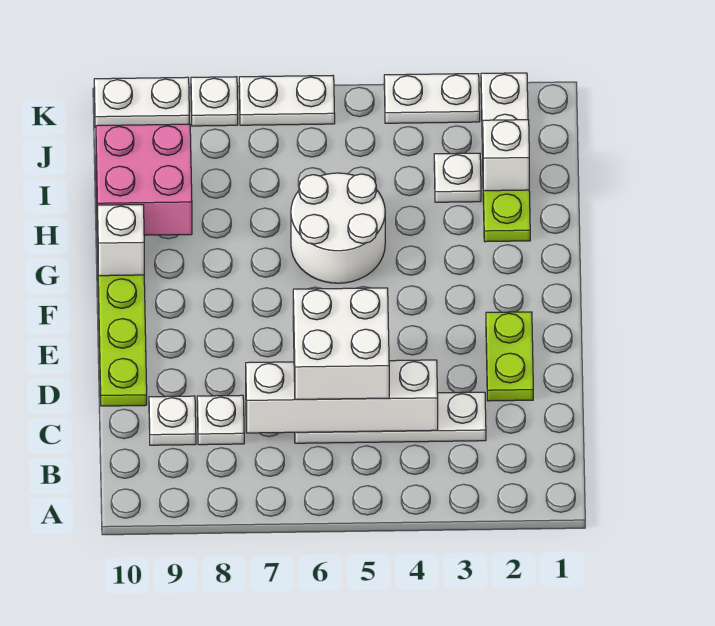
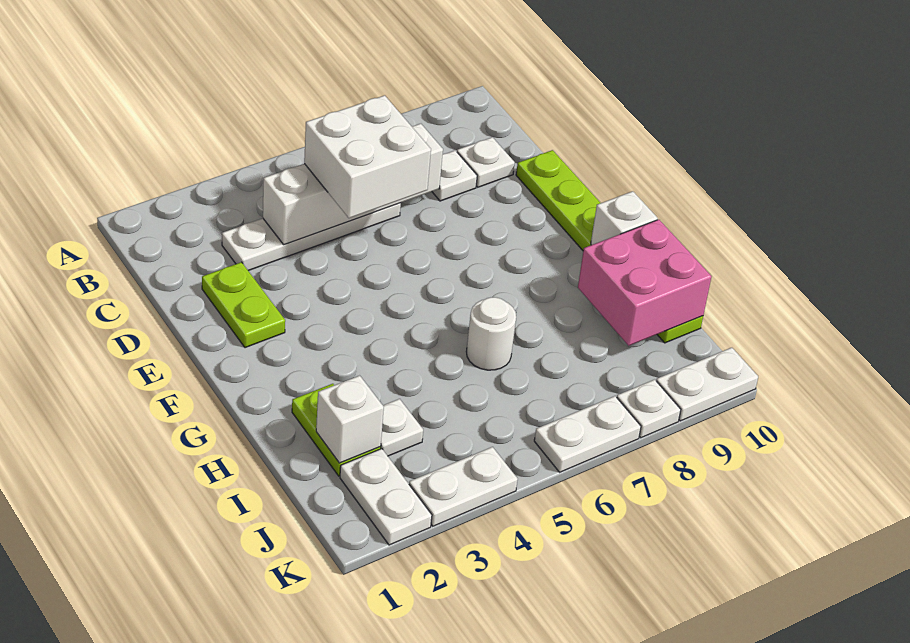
white 2x2 round brick [291,173,385,283] -> white 1x1 round brick [466,297,516,370]

